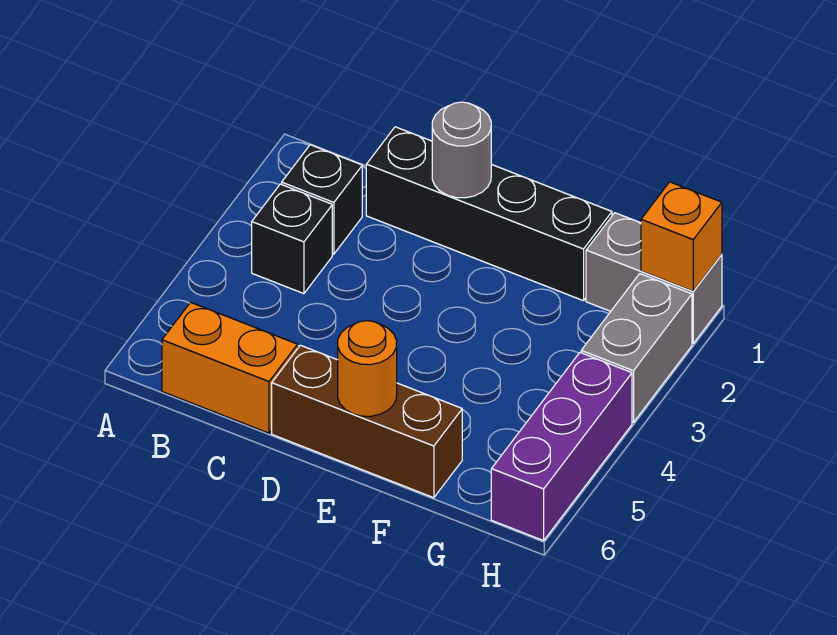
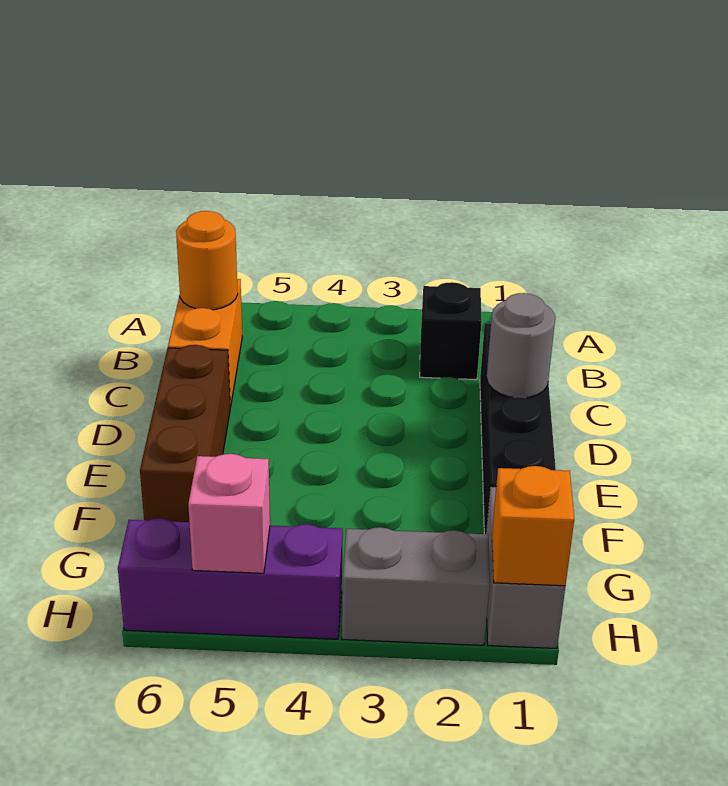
black 1x1 brick [252,184,332,294] -> none
orange 1x1 round brick [338,321,397,416] -> orange 1x1 round brick moved to [176,211,238,310]
none -> pink 1x1 brick [188,454,270,573]

